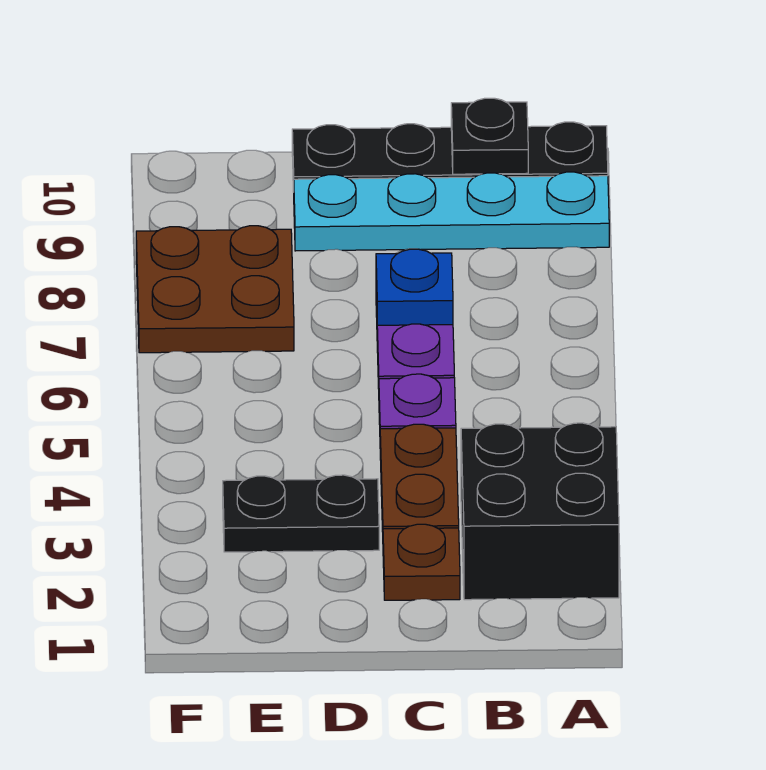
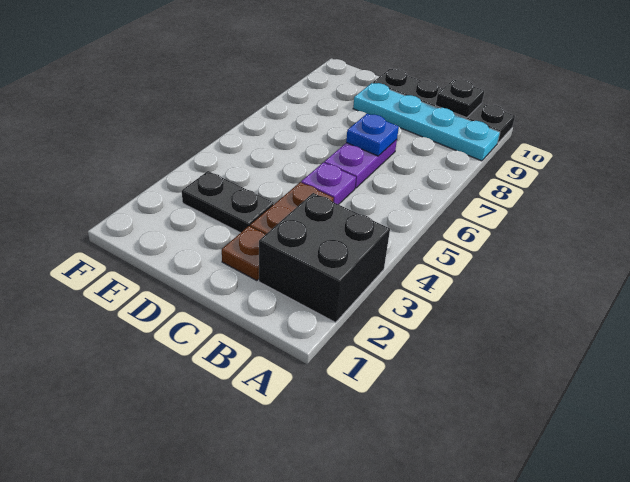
brown 2x2 plate [136,226,294,353] -> none

